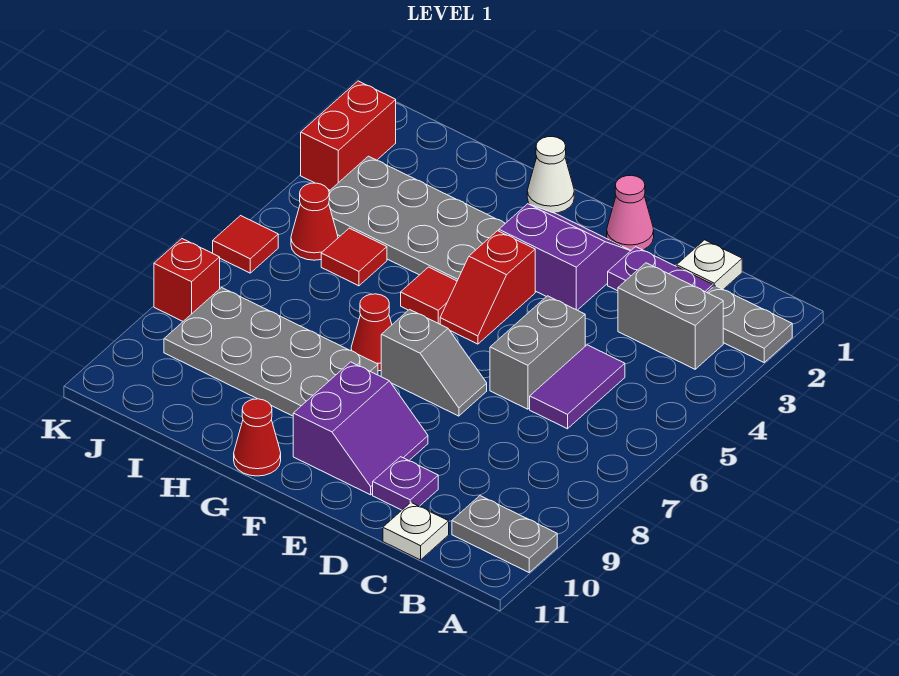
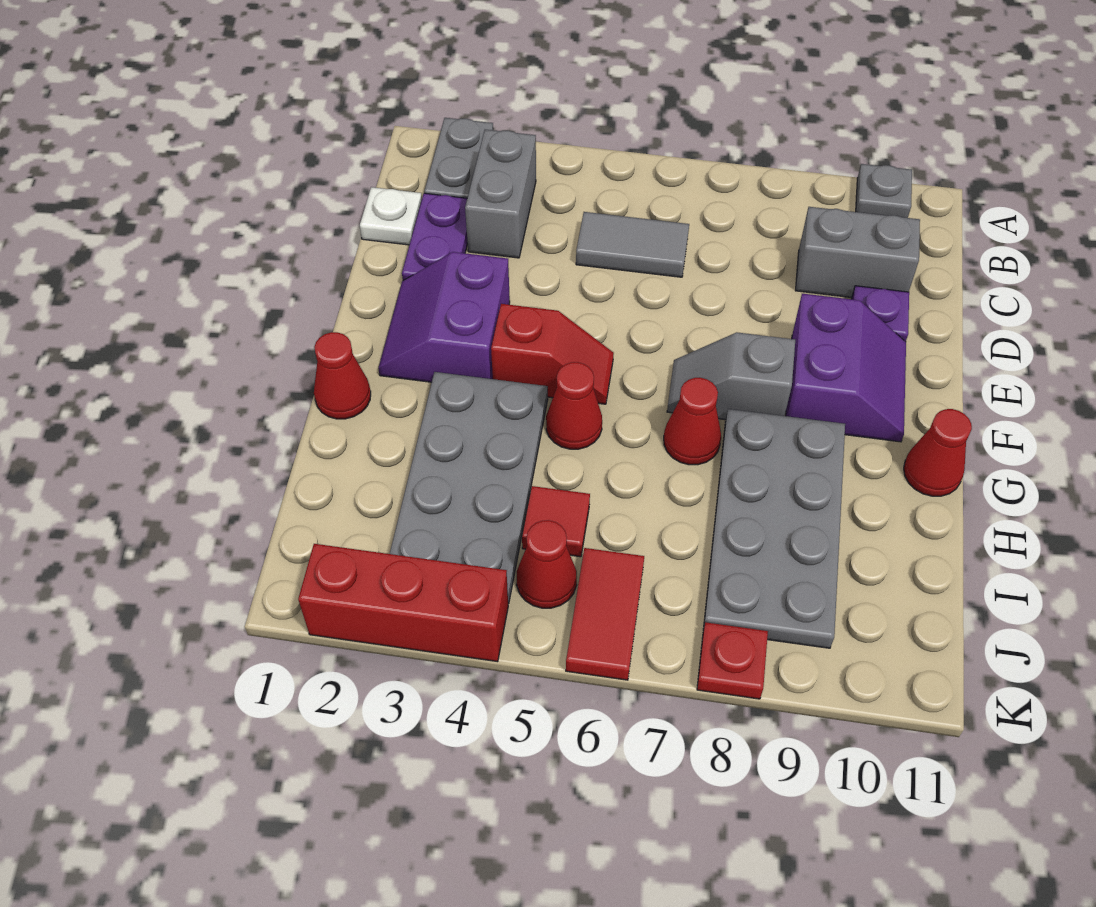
grey 1x2 plate [452,496,557,572] -> grey 1x1 plate [856,164,912,218]
purple 1x2 tile [530,345,625,429] -> grey 1x2 tile [576,212,689,277]
white 1x1 plate [383,503,449,560] -> none
grey 1x2 brick [490,296,585,409] -> grey 1x2 brick moved to [796,207,920,298]
pink 1x1 cone [607,175,654,250] -> none
grey 1x2 slope [381,310,487,416] -> grey 1x2 slope turned to [667,332,795,420]
purple 2x2 slope [293,362,428,495] -> purple 2x2 slope turned to [786,294,906,442]
white 1x1 cone [527,137,574,213] -> red 1x1 cone [314,332,371,419]
red 1x1 tile [401,267,457,324] -> red 1x1 cone [546,362,602,449]
red 1x2 brick [301,81,396,190] -> red 1x3 brick [298,544,508,662]
red 1x1 tile [213,216,278,273] -> red 1x2 tile [566,548,644,680]
red 1x1 brick [154,239,220,321] -> red 1x1 plate [697,622,768,699]

